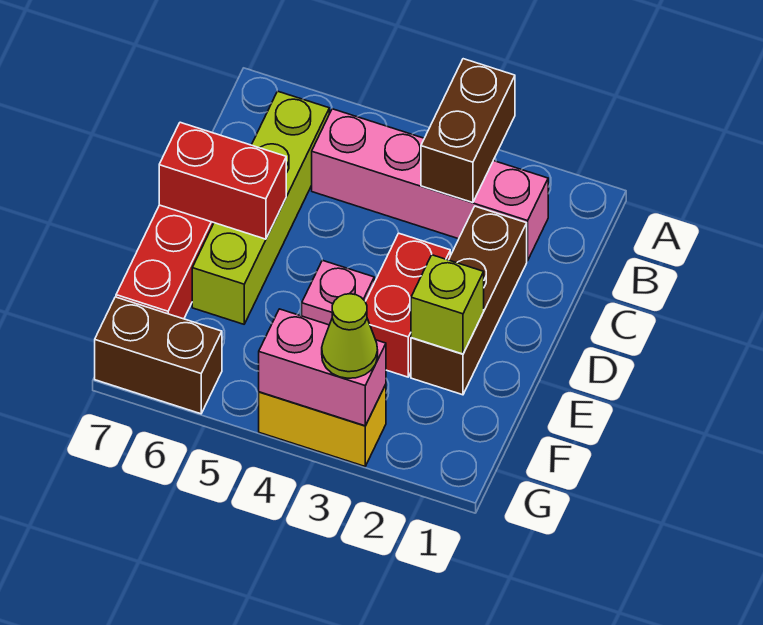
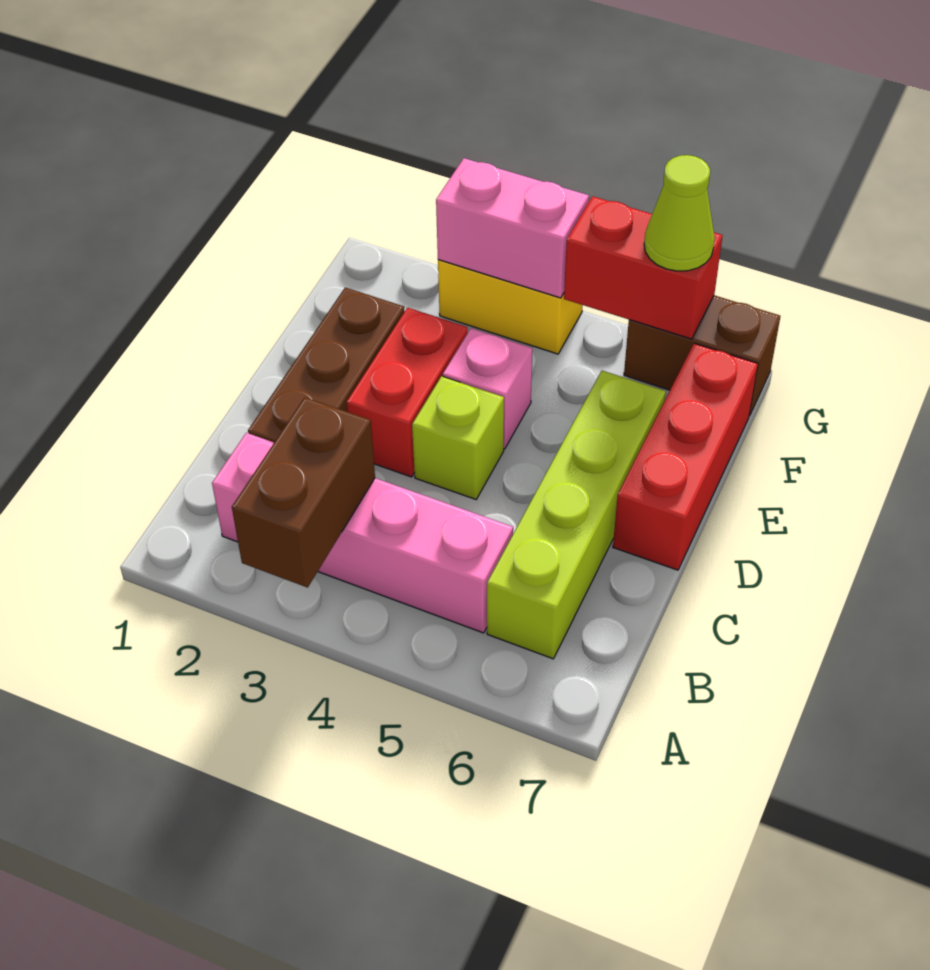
red 1x2 brick [159,122,286,239] -> red 1x2 brick moved to [564,196,723,339]
lime 1x1 brick [411,255,484,354] -> lime 1x1 brick moved to [412,376,504,499]
lime 1x1 cone [322,294,378,378] -> lime 1x1 cone moved to [644,155,715,271]

